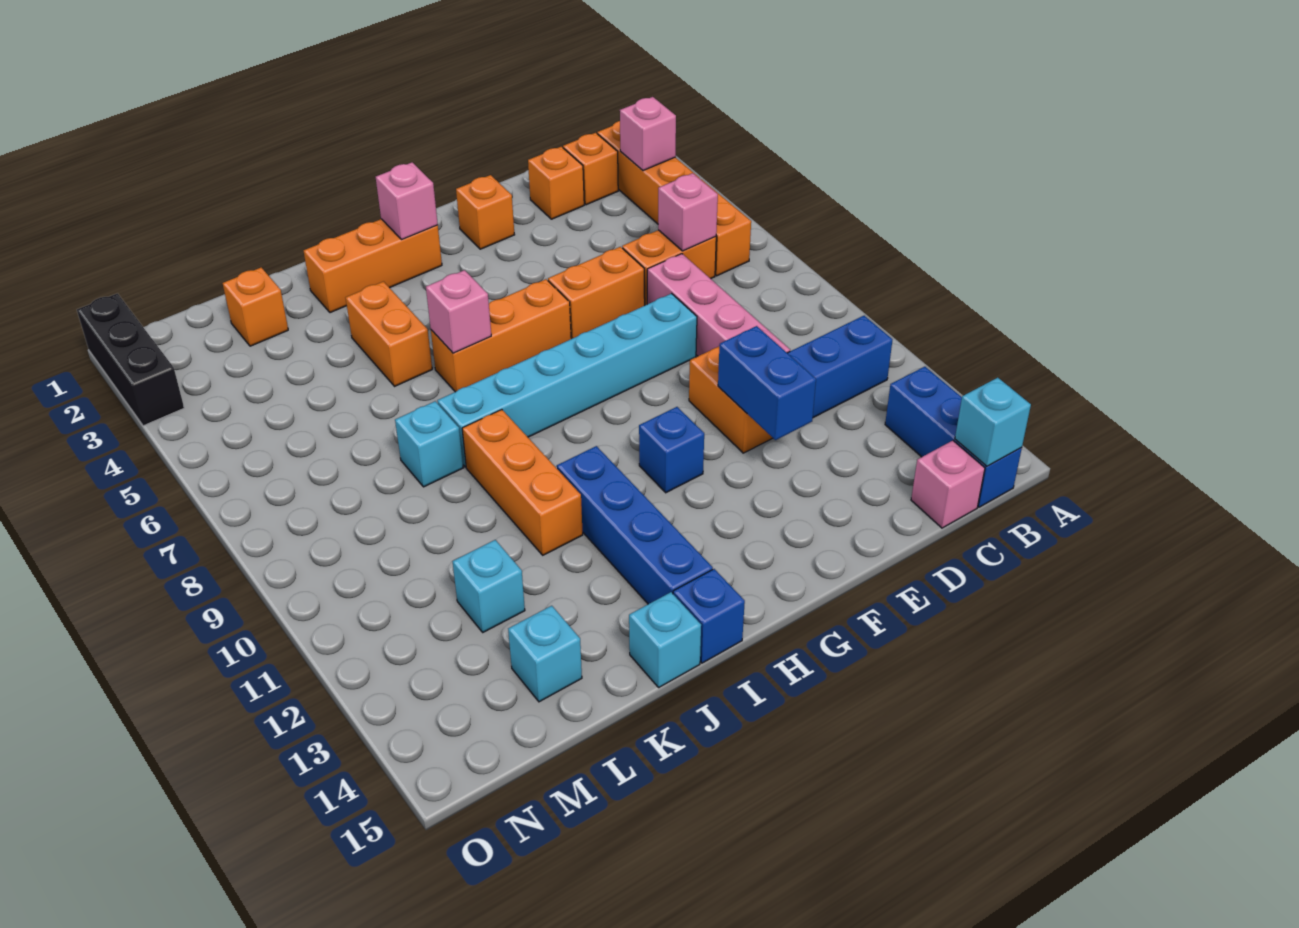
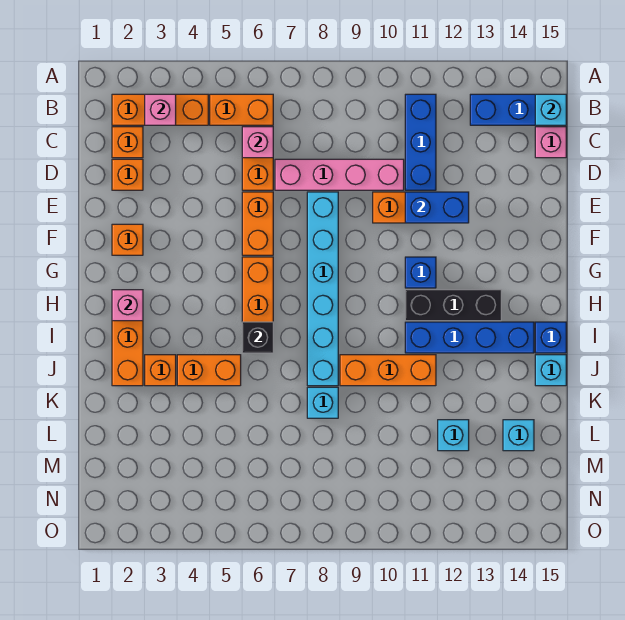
pink 1x1 brick [426,270,491,353] -> black 1x1 brick [242,322,273,353]
orange 1x1 brick [223,267,288,346] -> orange 1x1 brick moved to [145,355,176,386]
black 1x3 brick [77,293,184,426] -> black 1x3 brick moved to [405,290,501,321]

